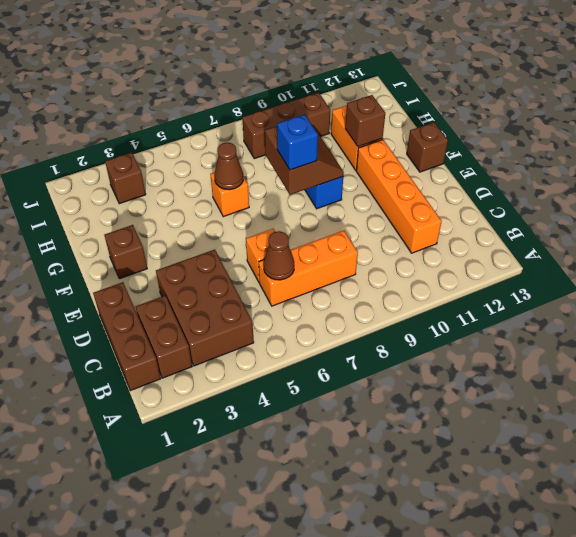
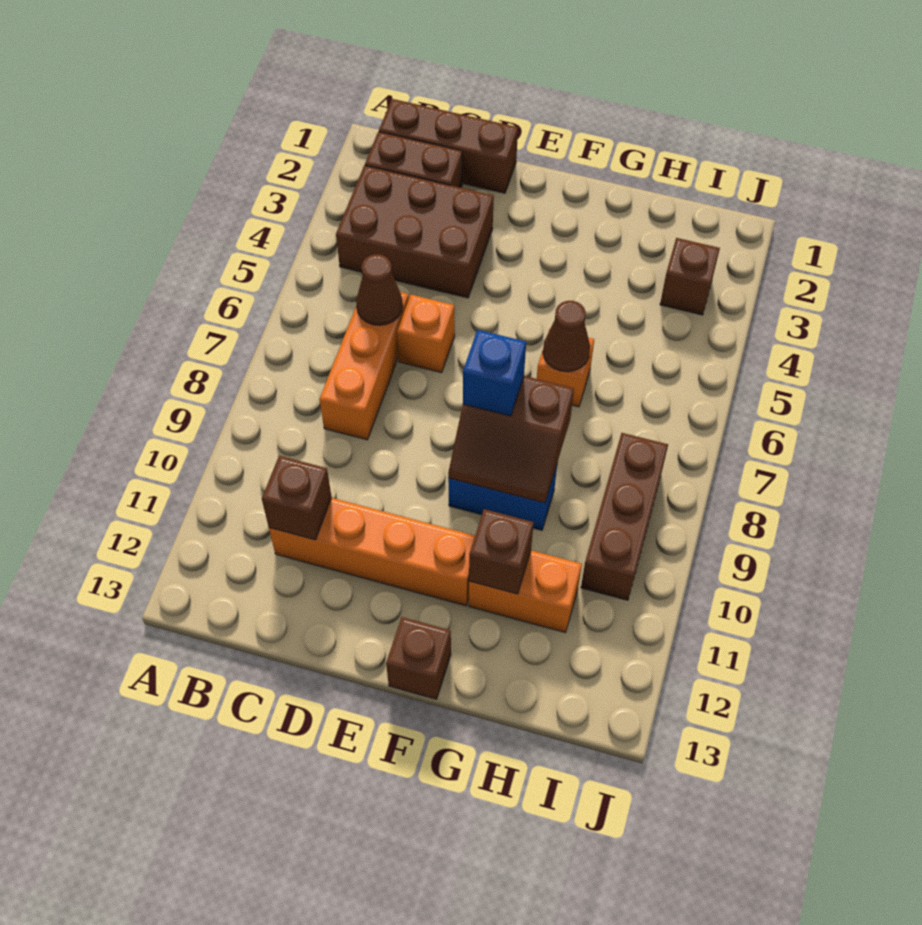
brown 1x1 brick [104,225,147,279] -> brown 1x1 brick moved to [262,456,332,540]

